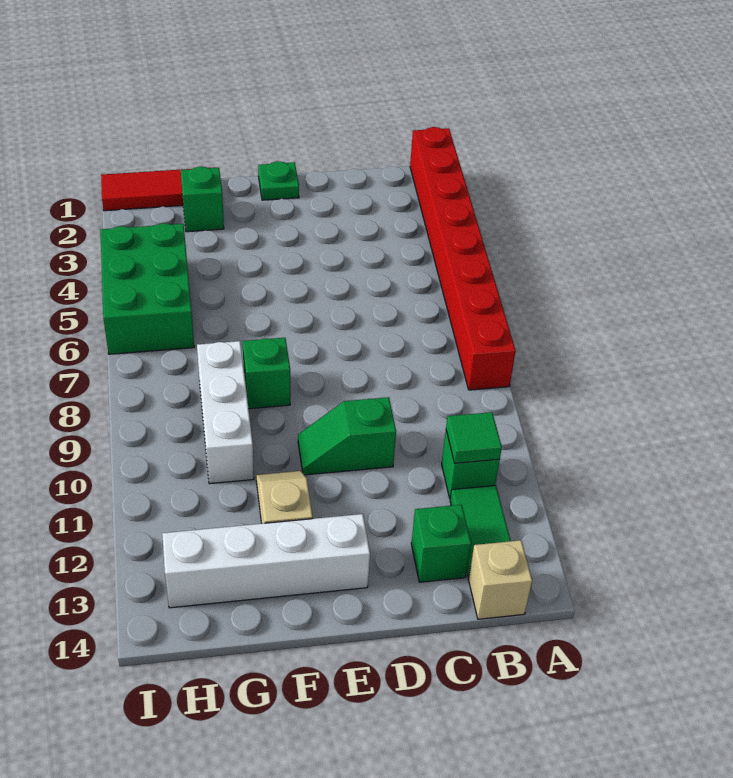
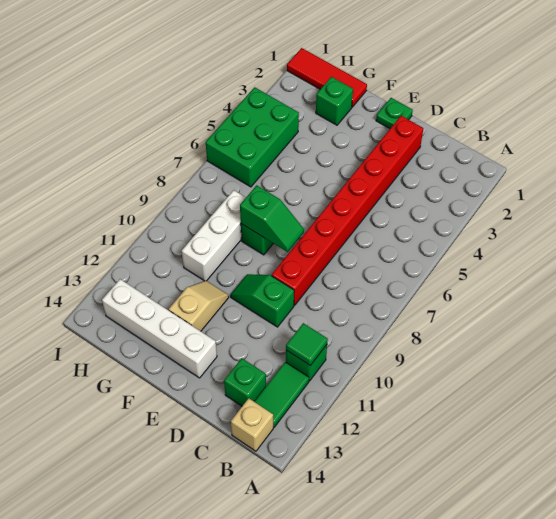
red 1x8 brick [410,127,516,390] -> red 1x8 brick moved to [272,116,423,305]
none -> green 1x2 slope [240,185,304,252]

